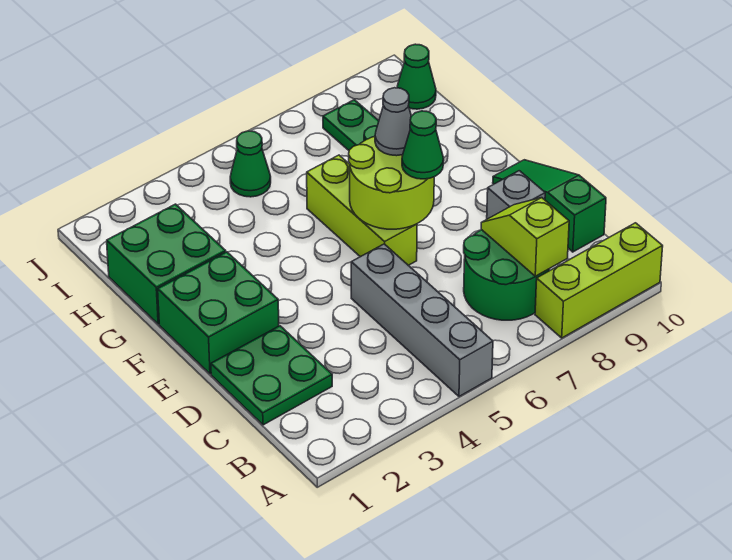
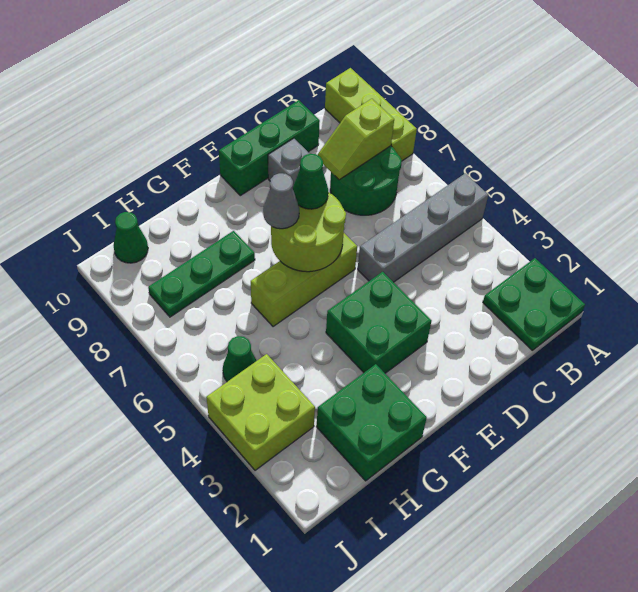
green 2x2 plate [211,326,332,425] -> green 2x2 plate moved to [483,258,585,351]
green 1x3 slope [493,160,606,252] -> green 1x3 brick [219,100,320,196]
green 2x2 brick [158,252,279,374] -> green 2x2 brick moved to [326,272,431,373]
none -> lime 2x2 brick [206,354,315,470]

